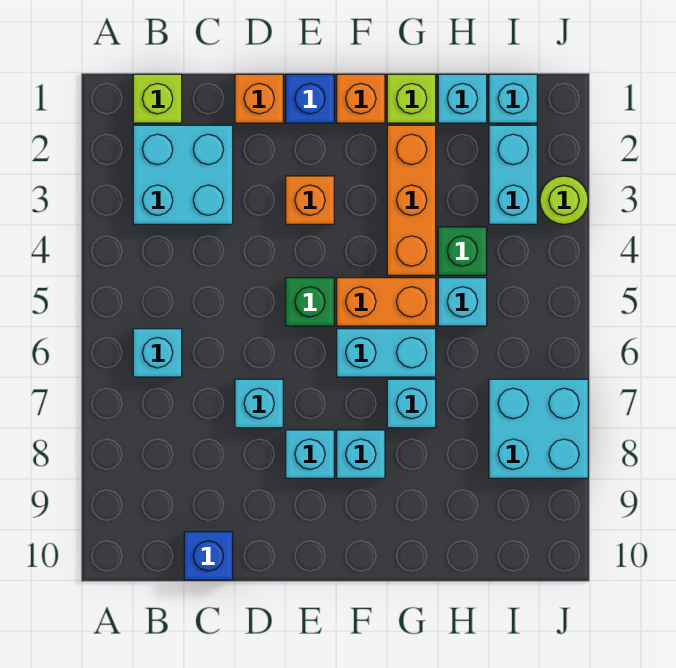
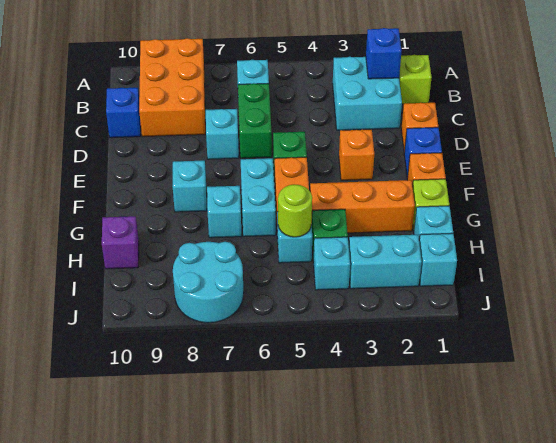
none -> orange 2x3 brick [139,38,205,137]
none -> blue 1x1 brick [366,28,401,79]
none -> green 1x2 brick [238,83,272,158]
cyan 1x1 brick [286,430,334,478] -> cyan 1x1 brick moved to [313,237,350,290]
none -> purple 1x1 brick [102,216,139,269]
cyan 2x2 brick [489,379,588,478] -> cyan 2x2 round brick [173,242,244,323]
lime 1x1 round brick [540,176,588,224] -> lime 1x1 round brick moved to [278,184,312,237]

